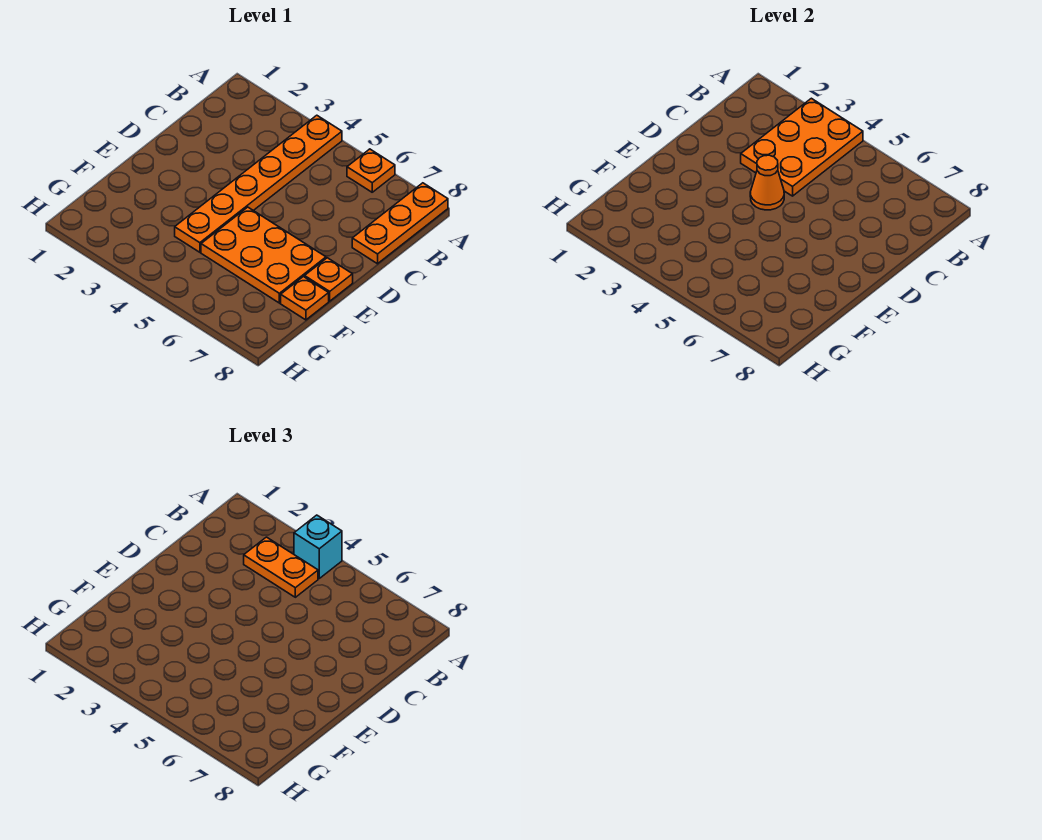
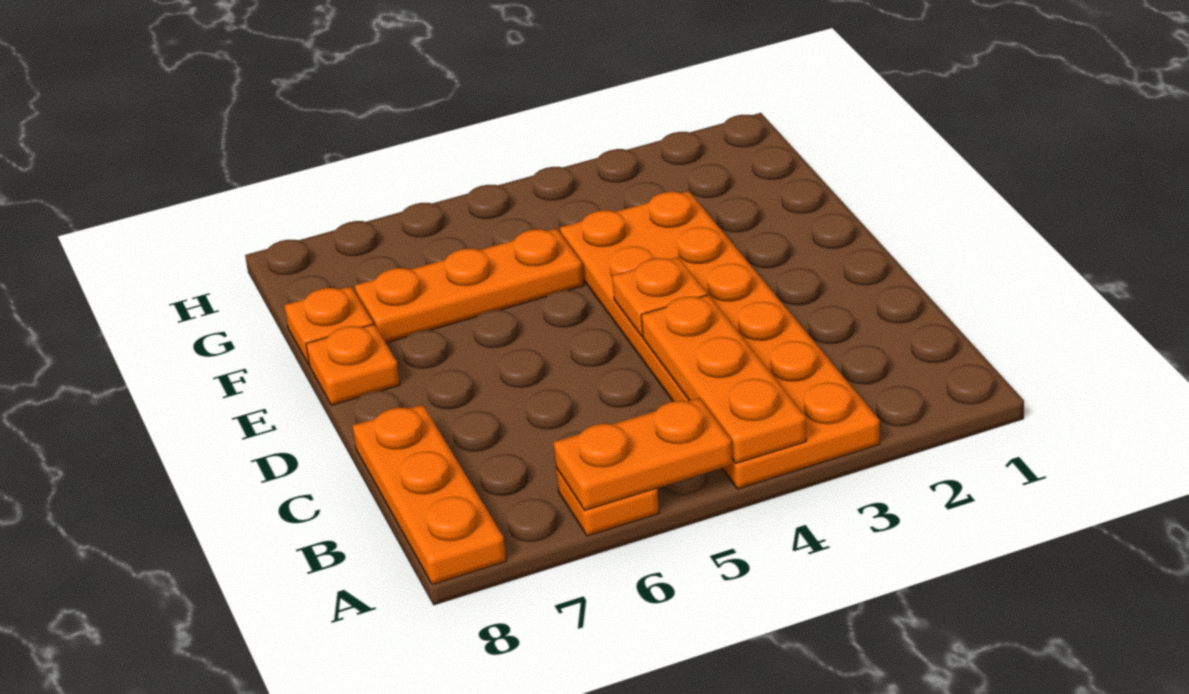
orange 2x3 plate [741,98,863,196] -> orange 1x3 plate [641,295,806,463]
orange 1x6 plate [175,115,342,252] -> orange 2x6 plate [560,191,880,489]
cyan 1x1 brick [294,515,342,578] -> none
orange 1x2 plate [244,537,318,597] -> orange 1x2 plate moved to [553,398,732,510]
orange 1x1 cone [750,155,784,210] -> orange 1x1 plate [612,257,707,337]
orange 2x3 plate [201,207,326,303] -> orange 1x3 plate [355,228,584,343]

